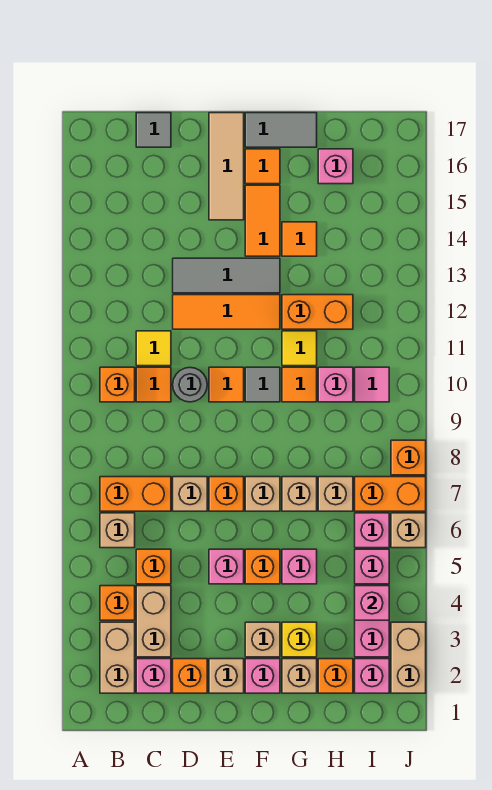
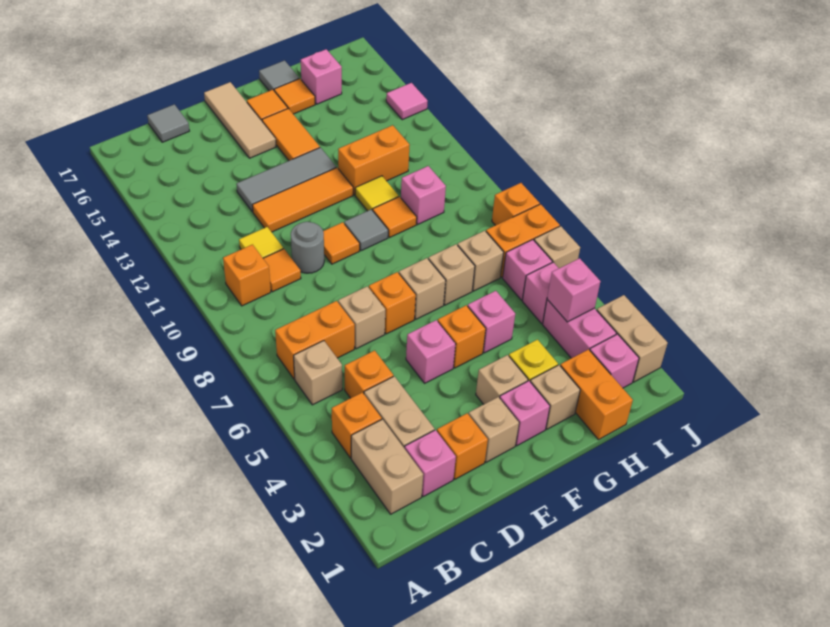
grey 1x2 tile [245,113,317,147] -> grey 1x1 tile [259,61,299,91]
orange 1x1 tile [282,222,317,256] -> orange 1x1 tile moved to [274,79,315,114]
orange 1x1 brick [318,659,353,693] -> orange 1x2 brick [560,349,633,440]
pink 1x1 tile [355,367,389,402] -> pink 1x1 tile moved to [386,83,428,120]

